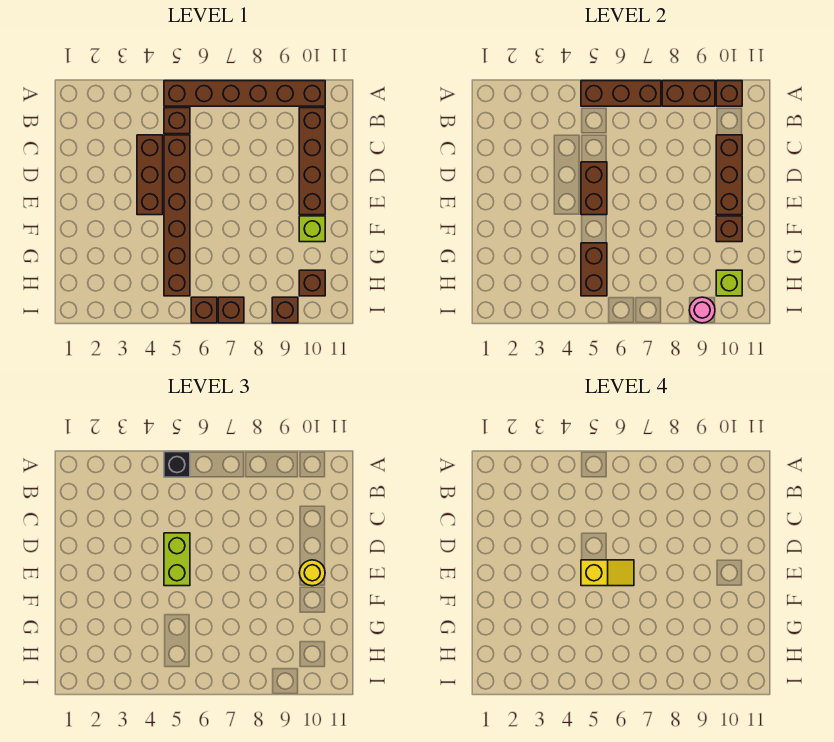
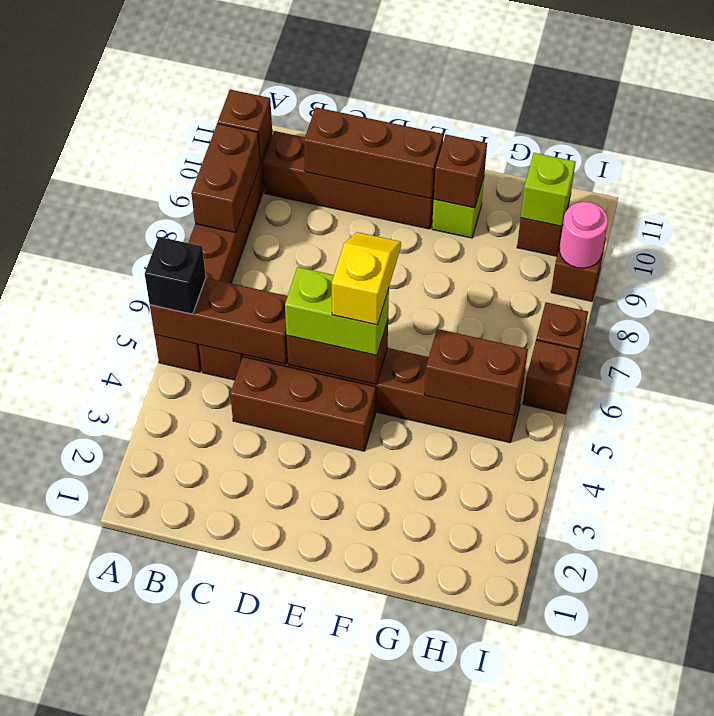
brown 1x3 brick [581,81,661,106] -> brown 1x3 brick turned to [150,278,288,364]
yellow 1x1 round brick [299,560,325,586] -> none

